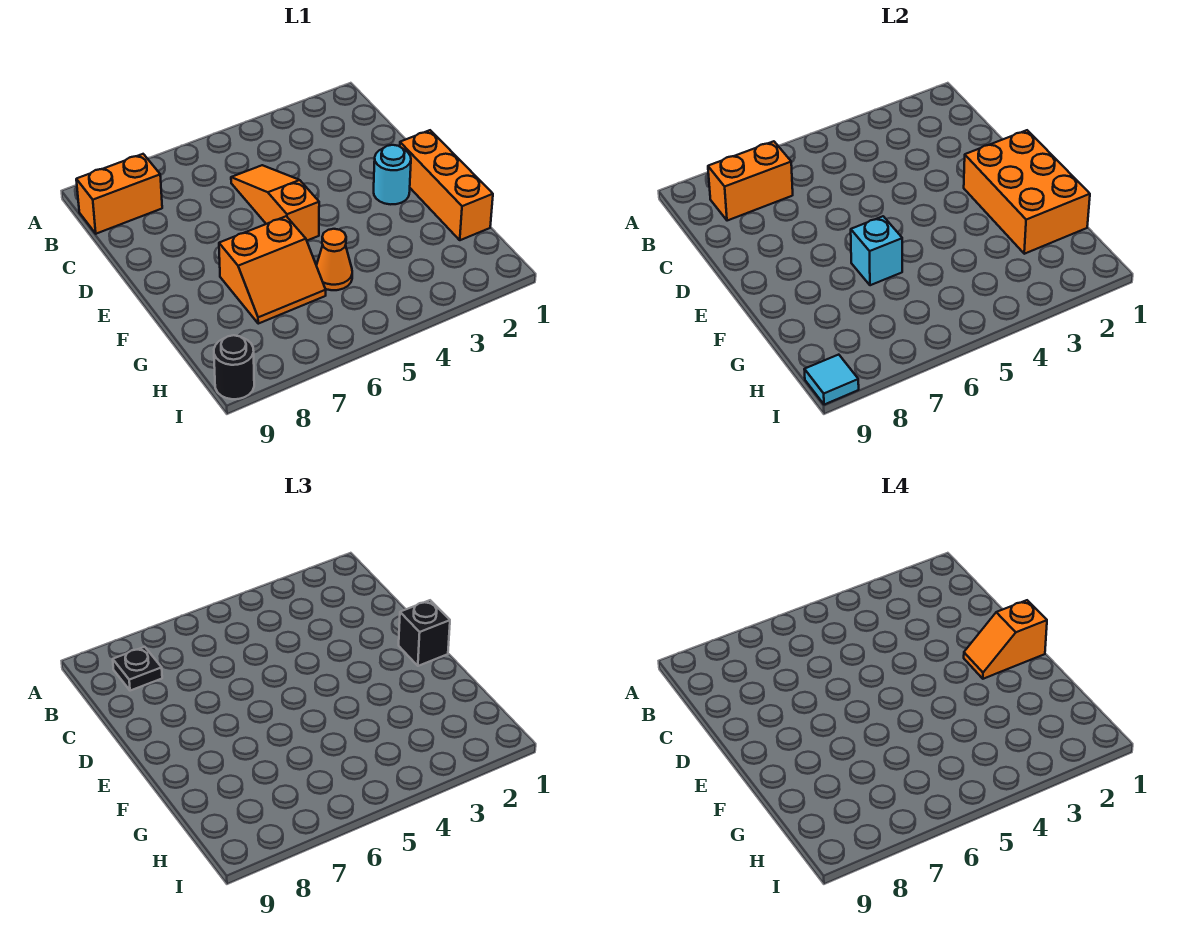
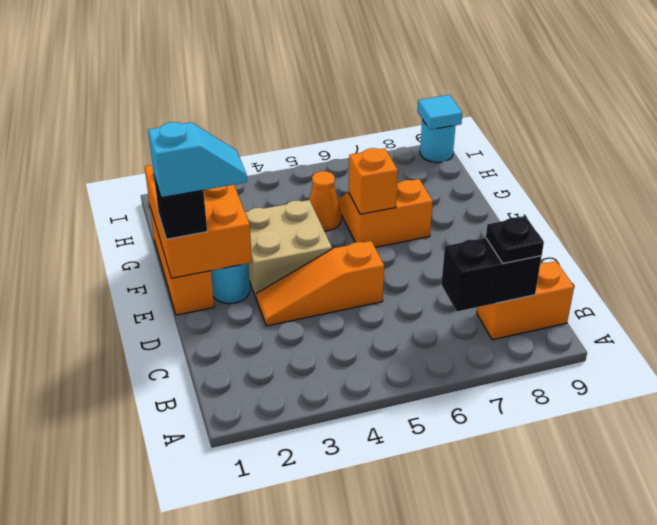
orange 1x2 brick [708,141,793,221] -> black 1x2 brick [441,238,542,311]
orange 1x3 slope [231,165,319,240] -> orange 1x3 slope turned to [256,241,384,326]
orange 1x2 slope [964,600,1047,679] -> cyan 1x2 slope [148,122,247,198]
none -> tan 2x2 brick [245,200,332,297]
cyan 1x1 brick [851,216,902,285] -> orange 1x1 brick [349,148,398,214]
black 1x1 round brick [214,335,254,399] -> cyan 1x1 round brick [420,119,456,163]

